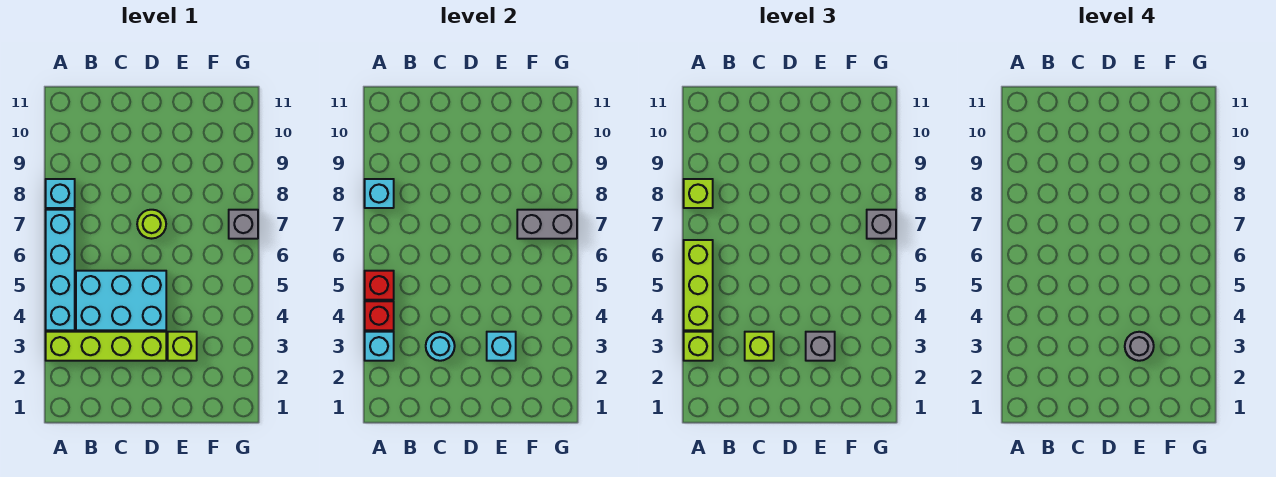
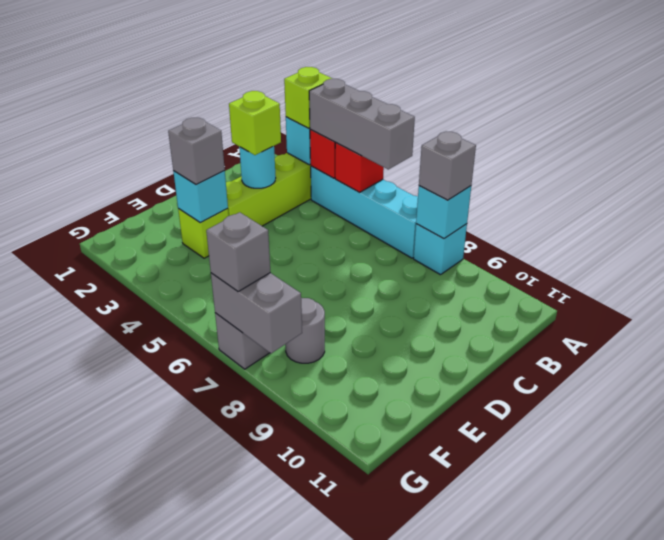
lime 1x3 brick [684,240,713,330] -> grey 1x3 brick [309,79,415,169]
lime 1x1 brick [684,179,713,208] -> grey 1x1 brick [419,132,476,200]
cyan 2x3 brick [76,271,166,330] -> none
lime 1x1 round brick [137,210,166,239] -> none
grey 1x1 round brick [1125,332,1154,361] -> grey 1x1 round brick moved to [285,298,325,363]
grey 1x2 brick [517,210,577,239] -> grey 1x2 brick turned to [211,273,302,353]

